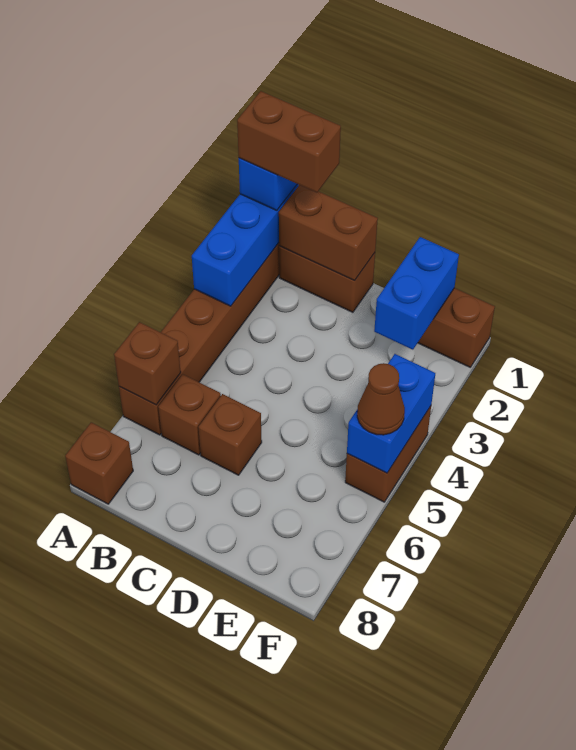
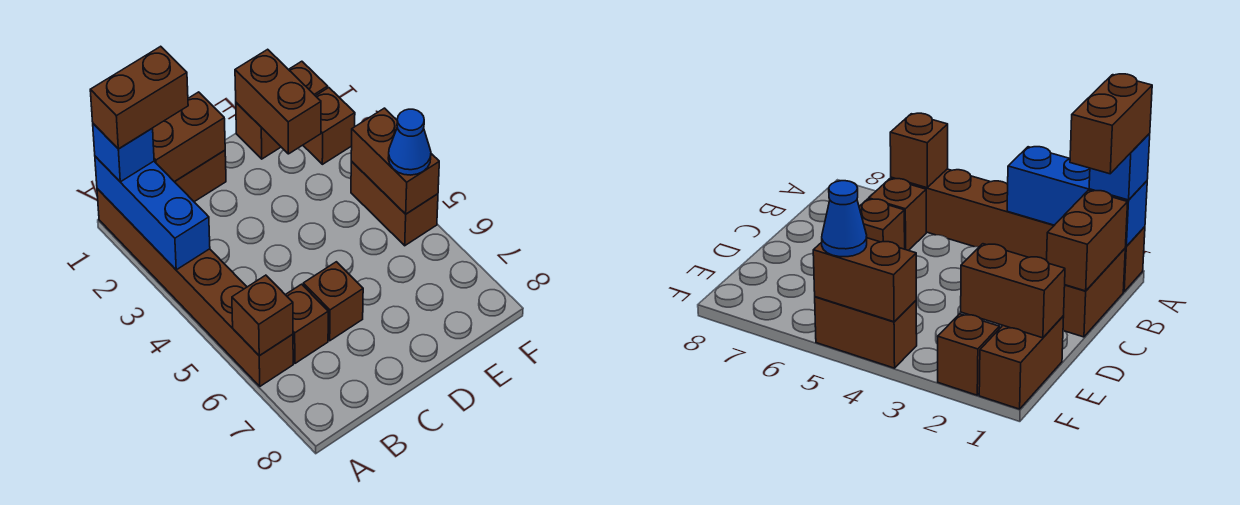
brown 1x1 brick [65,422,133,504] -> brown 1x1 brick moved to [303,88,355,164]
blue 1x2 brick [374,237,459,350] -> brown 1x2 brick [235,49,321,154]
blue 1x2 brick [347,354,435,473] -> brown 1x2 brick [351,108,439,214]
brown 1x1 cone [357,363,405,435] -> blue 1x1 cone [388,109,431,175]

